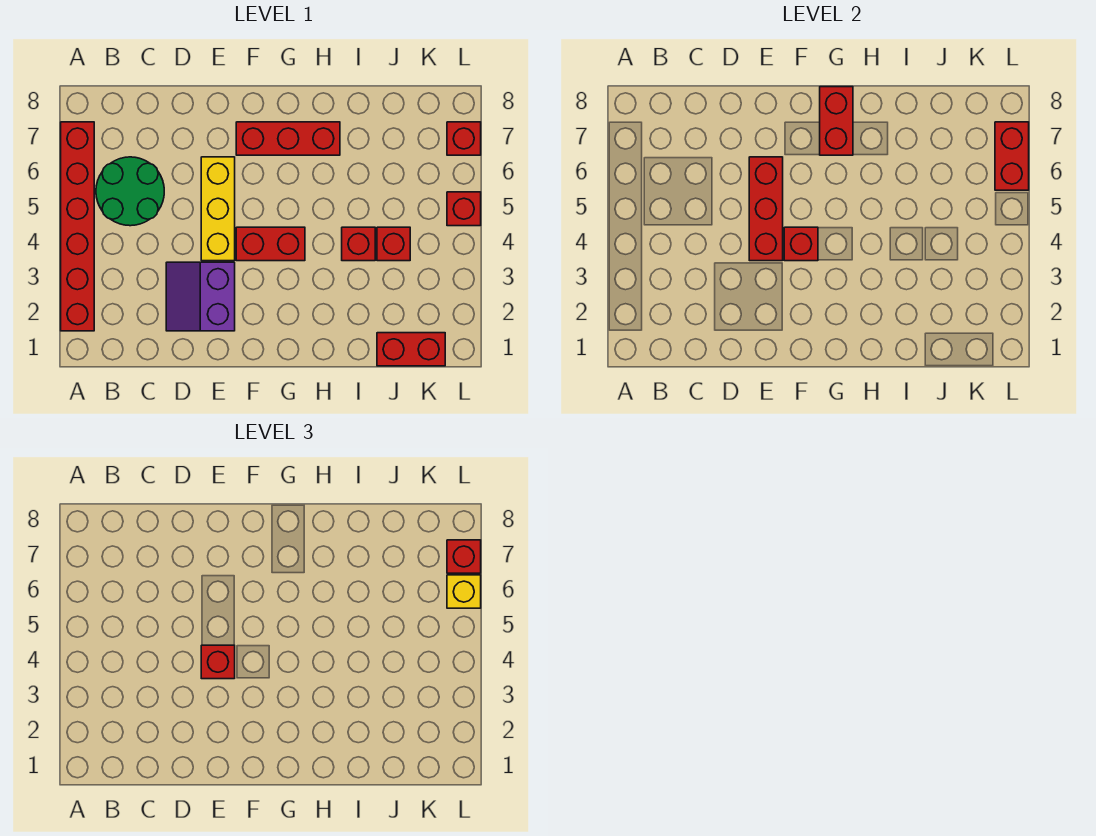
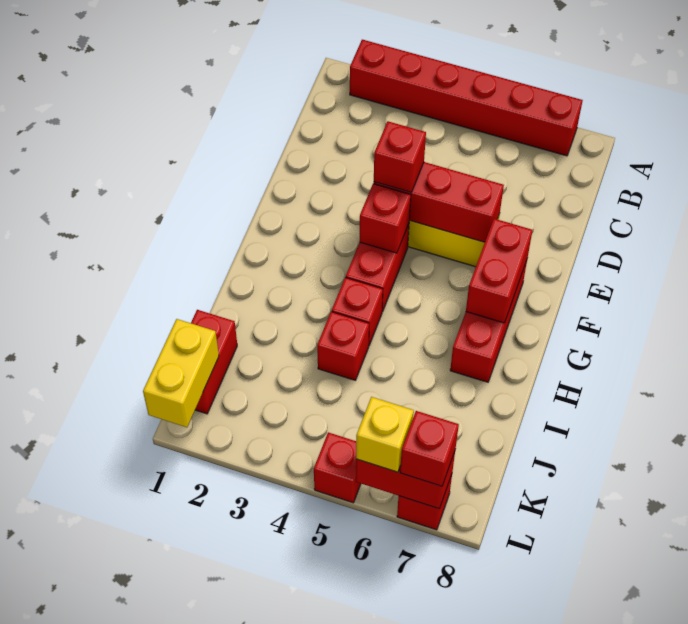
green 2x2 round brick [96,157,164,226] -> none
purple 2x2 slope [166,262,235,331] -> none
red 1x2 brick [820,87,853,155] -> red 1x2 brick turned to [466,219,532,323]
red 1x1 brick [377,227,410,261] -> red 1x1 brick moved to [332,277,383,345]
none -> yellow 1x2 brick [143,319,219,427]

